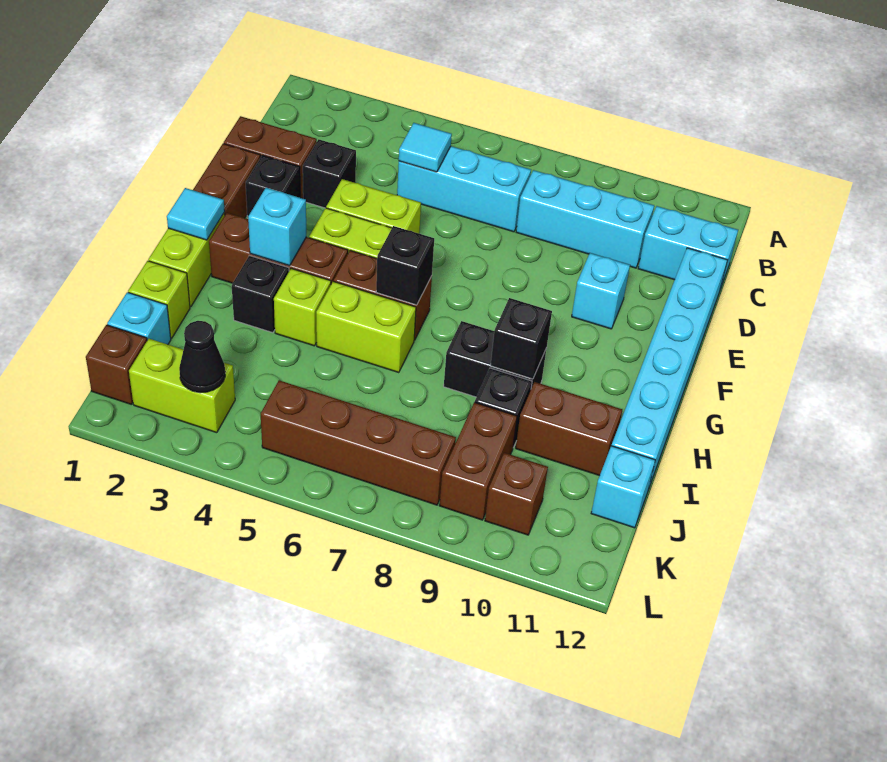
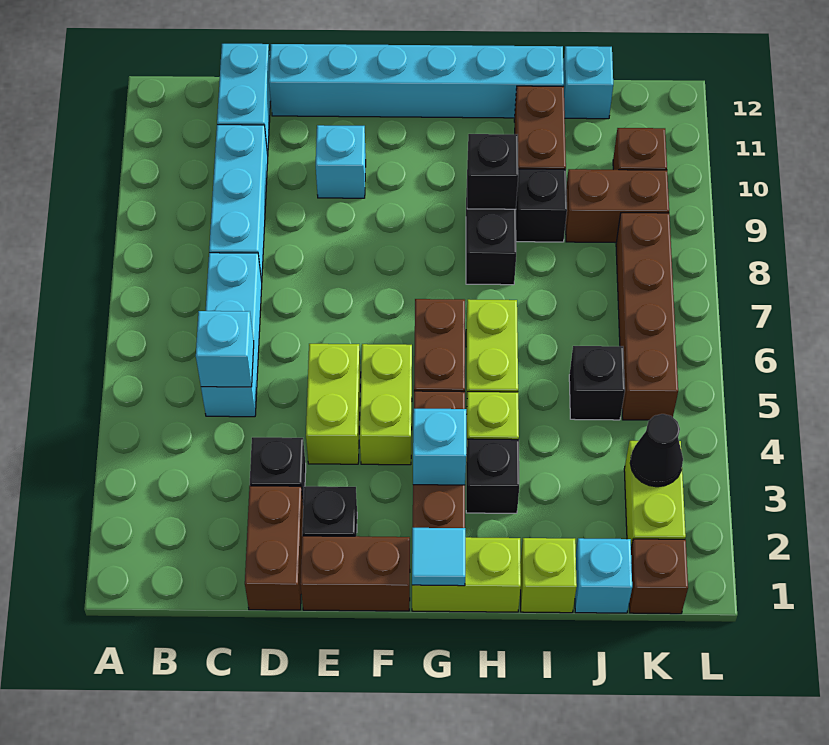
cyan 1x1 tile [399,123,452,172] -> cyan 1x1 brick [196,311,254,387]
black 1x1 brick [376,226,434,305] -> black 1x1 brick moved to [569,346,625,420]

